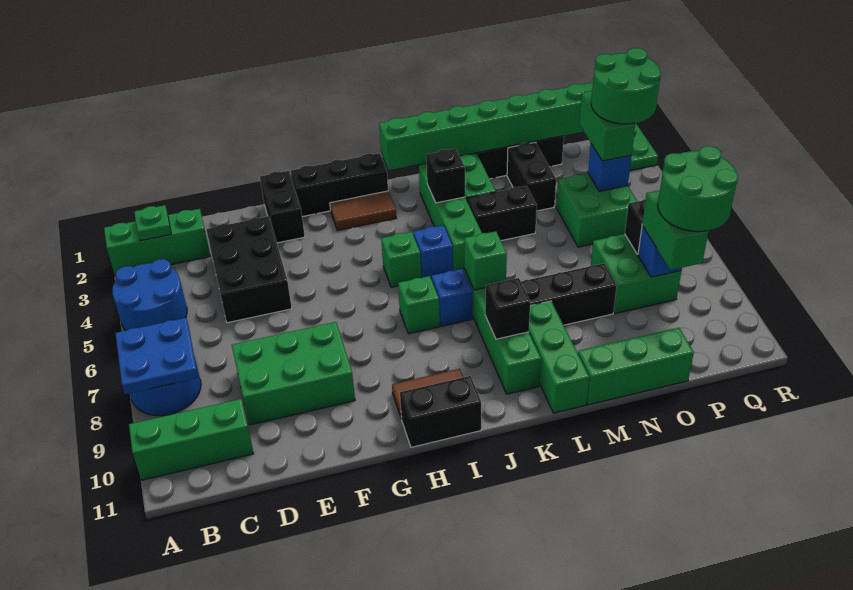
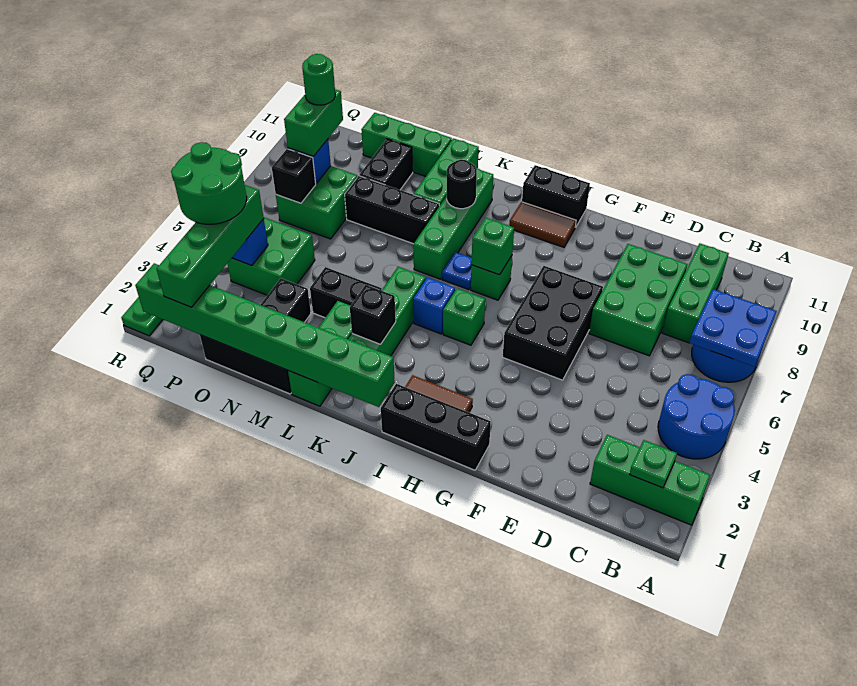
green 1x3 brick [129,399,254,480] -> green 1x3 brick turned to [662,243,729,343]
black 2x3 brick [206,216,292,323] -> black 2x3 brick moved to [503,266,603,380]
green 2x3 brick [232,322,355,425] -> green 2x3 brick turned to [589,244,687,356]
black 1x2 brick [260,171,305,243] -> black 1x2 brick moved to [359,139,413,190]
blue 1x1 brick [432,269,473,326] -> blue 1x1 plate [442,252,472,290]
green 1x1 brick [464,231,507,290] -> green 1x1 brick moved to [471,218,514,275]
black 1x1 brick [485,278,530,339] -> black 1x1 round brick [447,160,477,209]
green 1x2 brick [579,91,635,161] -> green 1x4 brick [156,185,264,307]
green 2x2 round brick [658,146,738,232] -> green 1x1 round brick [302,54,335,105]

